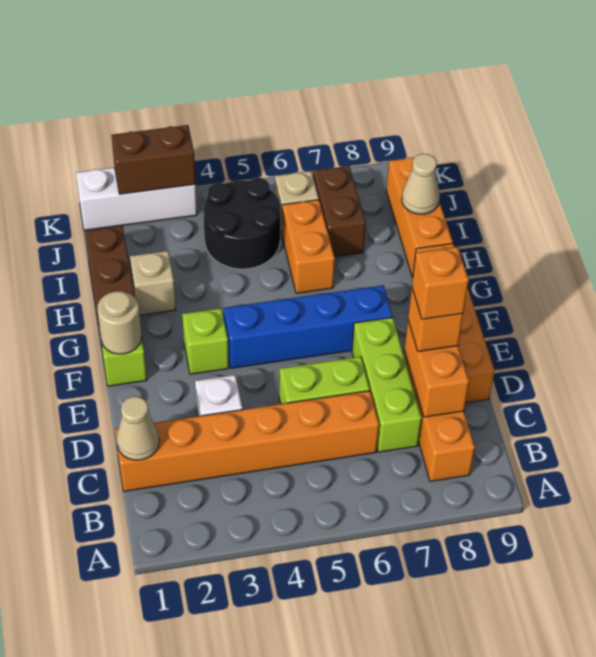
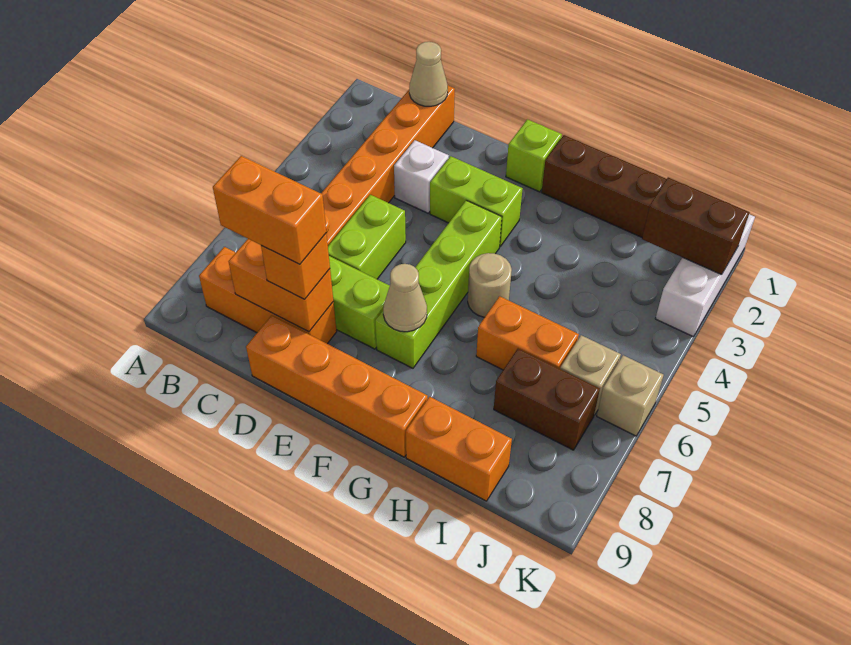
orange 1x1 brick [412,247,469,319] -> orange 1x2 brick [213,156,326,264]
tan 1x1 round brick [97,291,141,354] -> tan 1x1 round brick moved to [468,253,512,317]
lime 1x1 brick [182,308,229,374] -> lime 1x2 brick [430,156,523,247]
blue 1x4 brick [224,285,392,368] -> lime 1x4 brick [375,200,502,368]
tan 1x1 brick [130,251,176,315] -> tan 1x1 brick moved to [597,355,663,436]
orange 1x3 brick [386,157,453,277] -> orange 1x2 brick [406,397,512,501]
black 2x2 round brick [203,178,281,269] -> none
tan 1x1 cone [402,154,440,214] -> tan 1x1 cone moved to [383,264,427,332]
brown 1x2 brick [111,125,196,194] -> brown 1x2 brick turned to [642,177,750,275]

